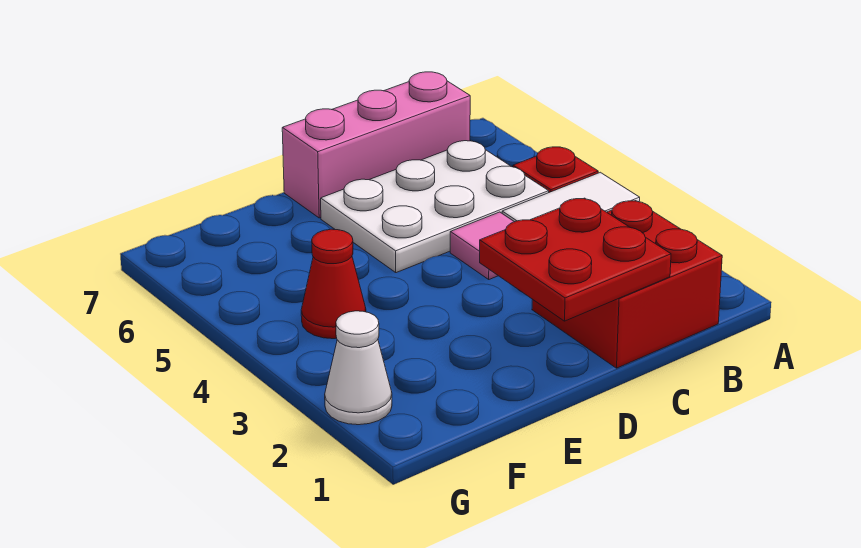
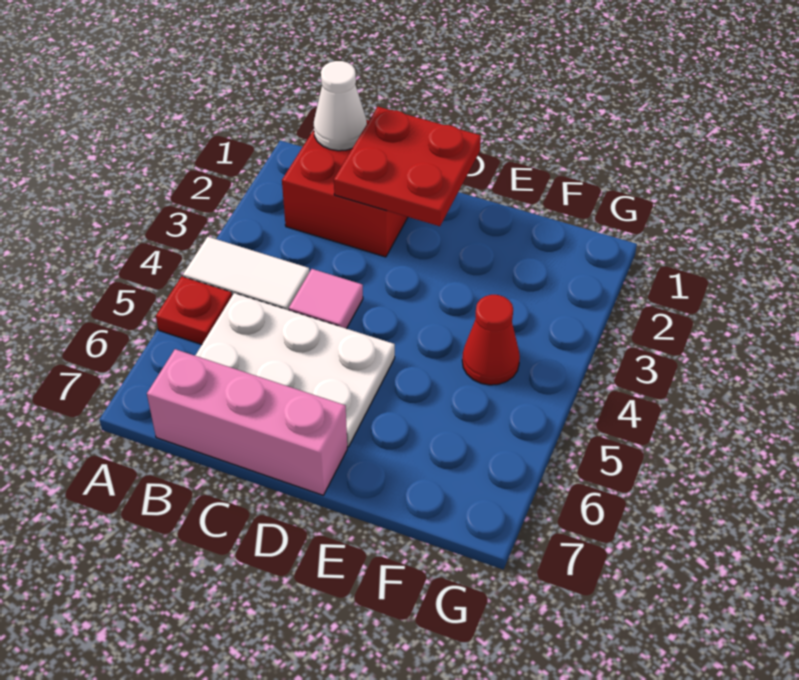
white 1x1 cone [325,311,392,425] -> white 1x1 cone moved to [314,61,367,151]

